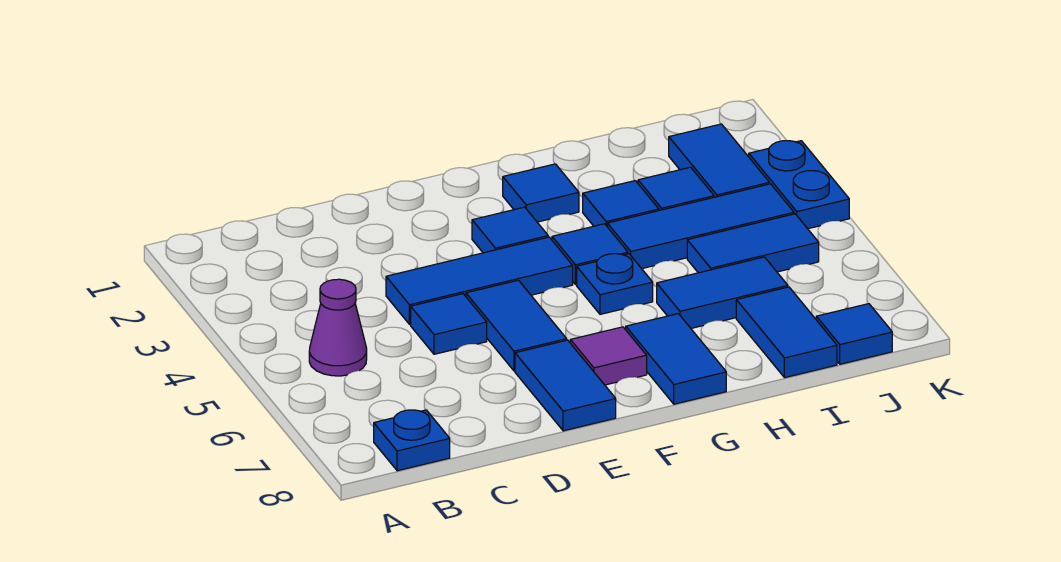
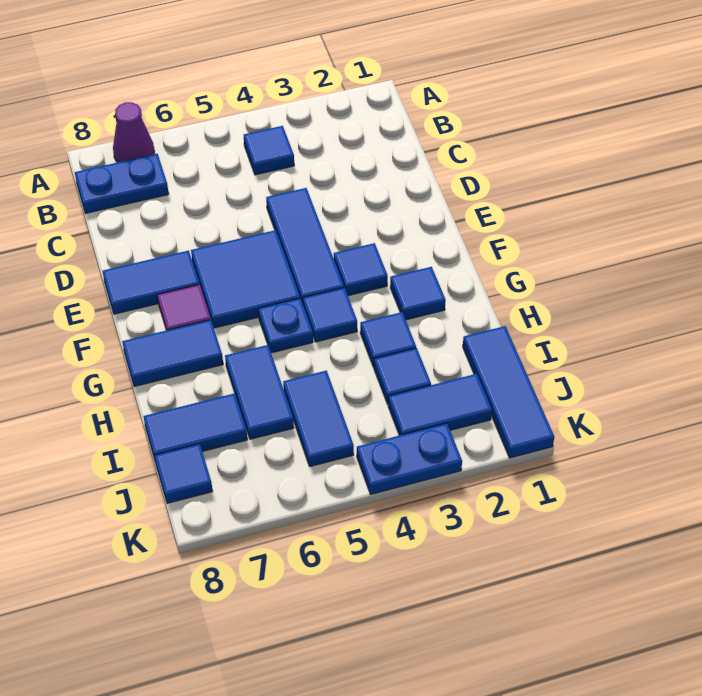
purple 1x1 cone [309,279,367,376] -> purple 1x1 cone moved to [113,102,154,163]
blue 1x1 plate [374,410,450,471] -> blue 1x2 plate [75,154,169,213]
blue 1x1 tile [411,294,487,354] -> blue 1x1 tile moved to [244,126,294,175]
blue 1x2 tile [466,280,567,371] -> blue 2x2 tile [191,230,300,328]
blue 1x3 tile [607,184,794,269] -> blue 1x3 tile moved to [463,326,554,458]

